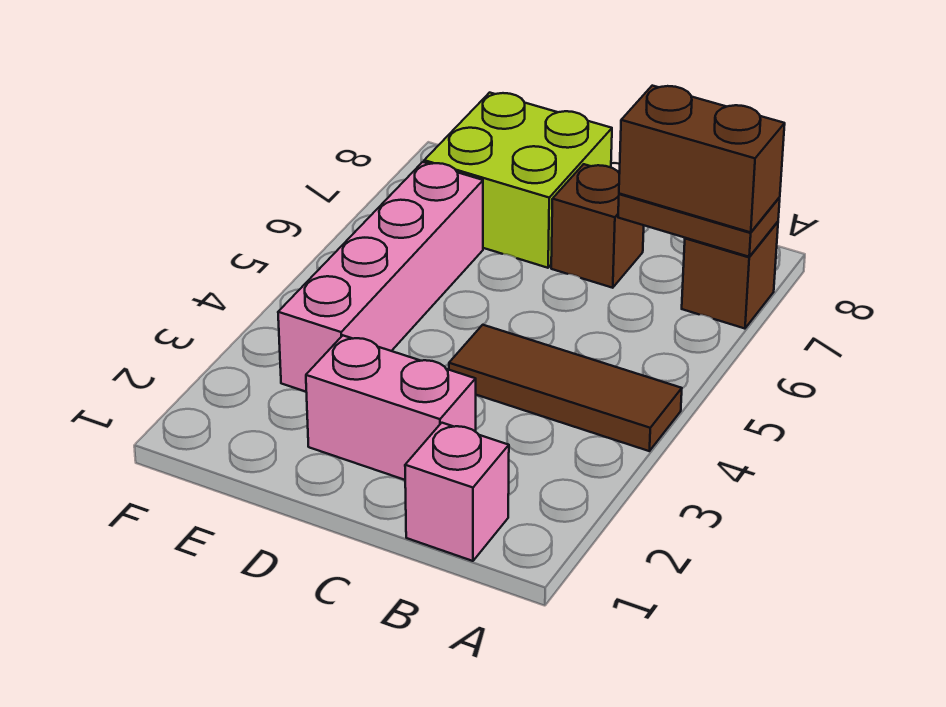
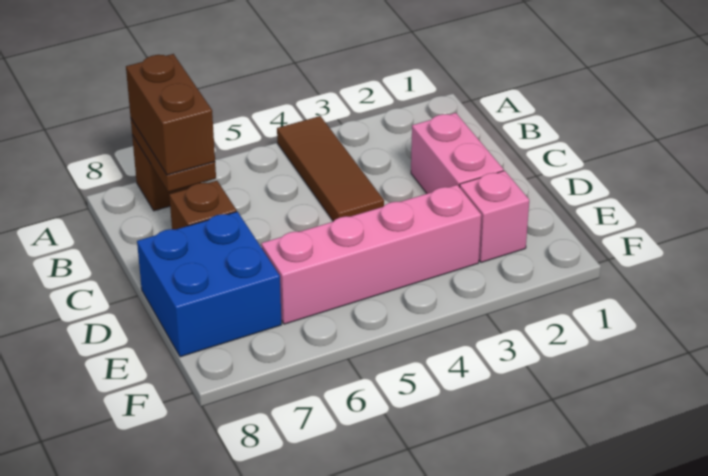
pink 1x1 brick [405,423,509,561] -> pink 1x1 brick moved to [460,171,529,262]
lime 2x2 brick [424,93,612,268] -> blue 2x2 brick [137,212,282,357]

